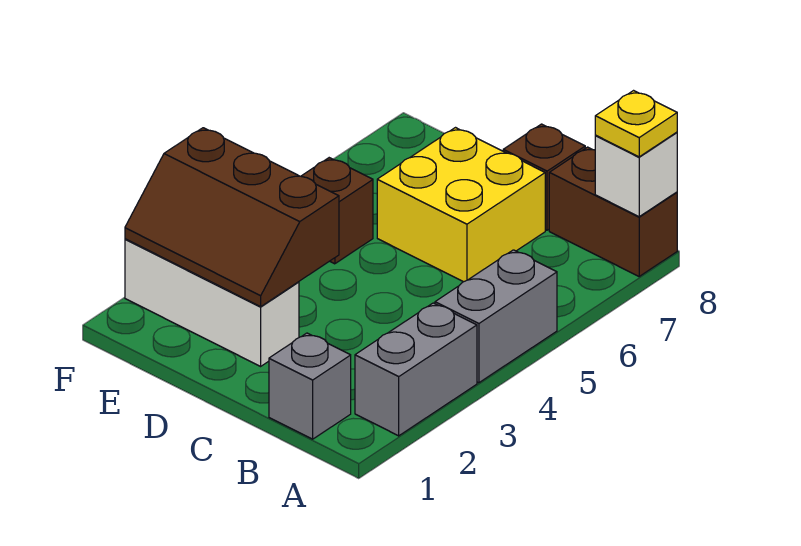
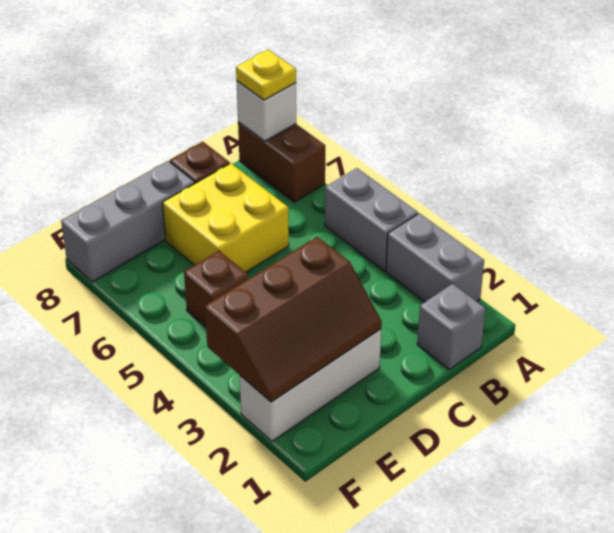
brown 1x2 brick [549,147,677,276] -> brown 1x2 brick turned to [238,122,325,202]
none -> grey 1x3 brick [61,161,195,282]

